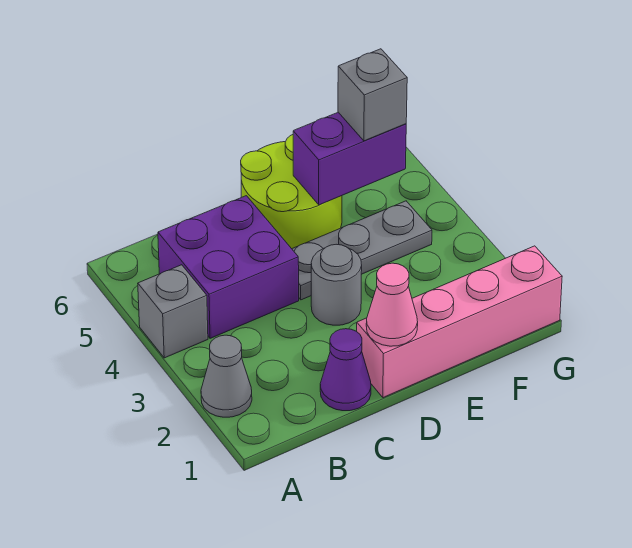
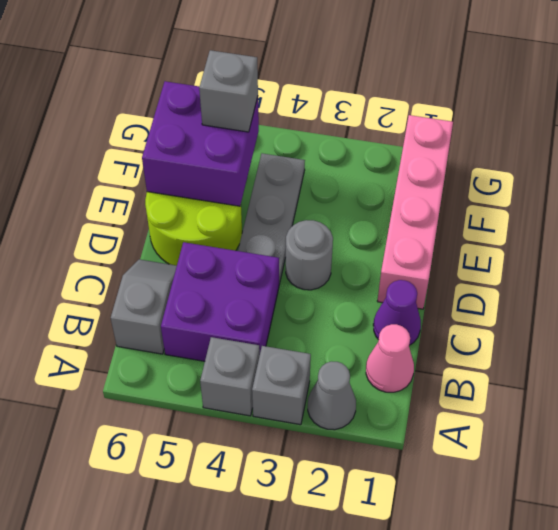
none -> grey 1x1 brick [252,346,311,425]
none -> grey 1x2 slope [111,259,177,354]
pink 1x1 cone [366,263,418,346] -> pink 1x1 cone moved to [366,324,414,392]
purple 1x2 brick [293,112,406,205] -> purple 2x2 brick [142,81,259,206]

